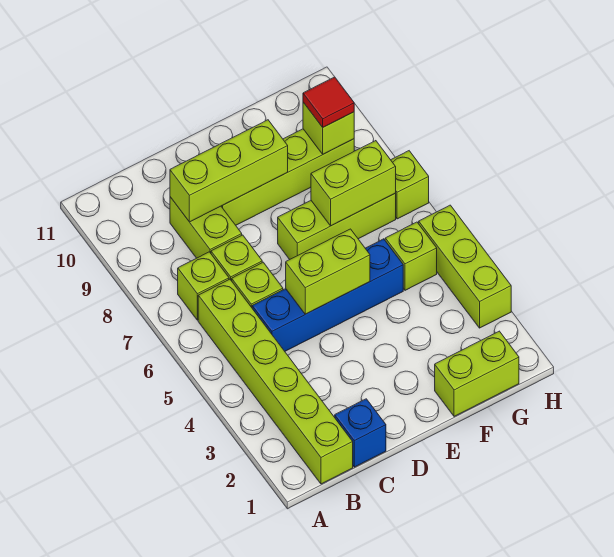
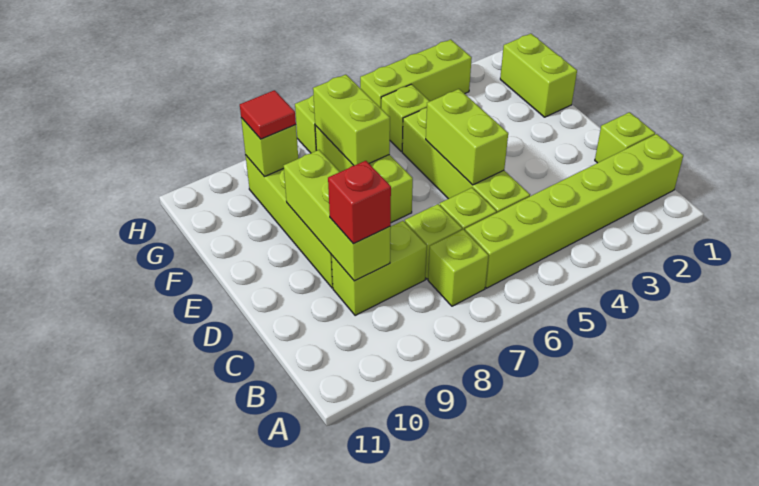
blue 1x1 brick [335,399,386,467] -> lime 1x1 brick [595,112,655,163]
blue 1x4 brick [252,239,403,351] -> lime 1x4 brick [402,108,530,213]
none -> red 1x1 brick [328,161,391,244]

